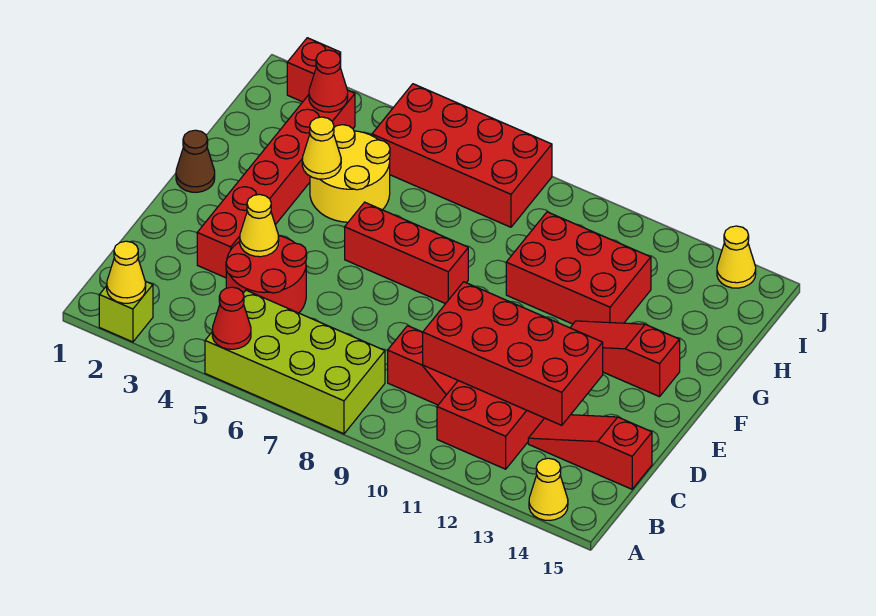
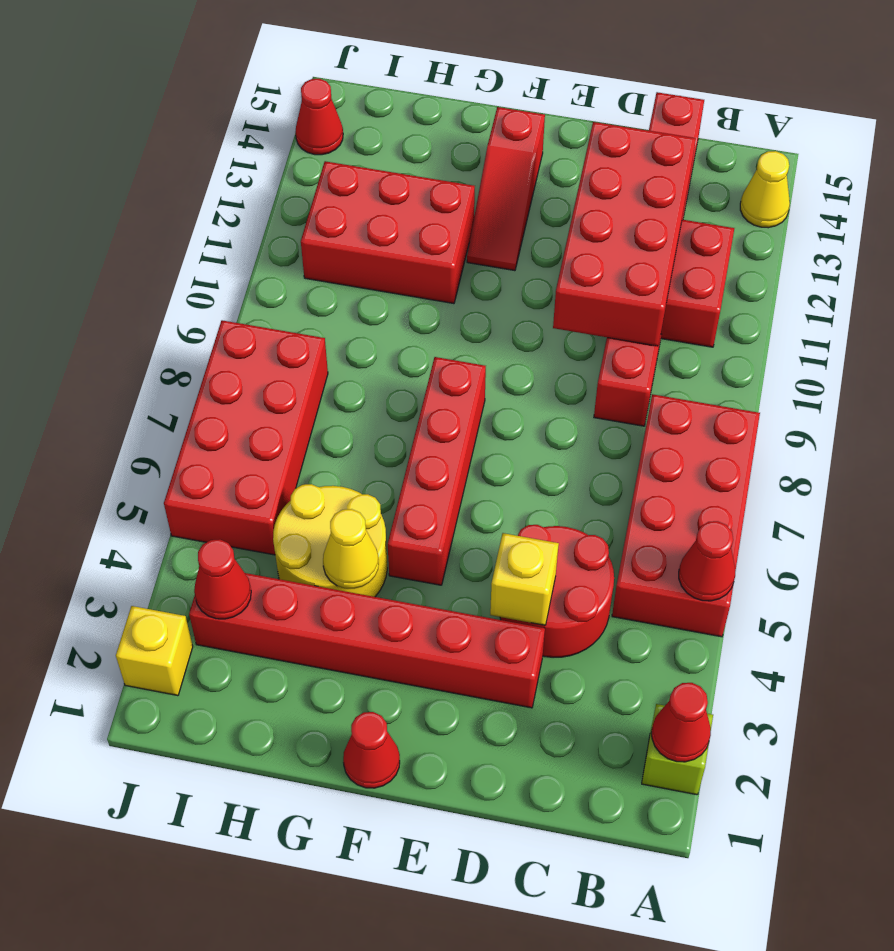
yellow 1x1 cone [107,241,146,303] -> red 1x1 cone [652,683,711,762]
lime 2x4 brick [205,290,385,434] -> red 2x4 brick [612,394,760,637]
yellow 1x1 cone [240,194,279,257] -> yellow 1x1 brick [490,533,559,625]
brown 1x1 cone [176,130,215,192] -> red 1x1 cone [343,712,400,788]
red 1x3 brick [345,202,468,304] -> red 1x4 brick [388,357,486,585]
red 2x3 brick [506,212,651,324] -> red 2x3 brick turned to [301,161,475,304]
red 1x1 brick [287,38,341,102] -> yellow 1x1 brick [116,606,193,696]
yellow 1x1 cone [717,226,756,288] -> red 1x1 cone [295,79,343,155]

